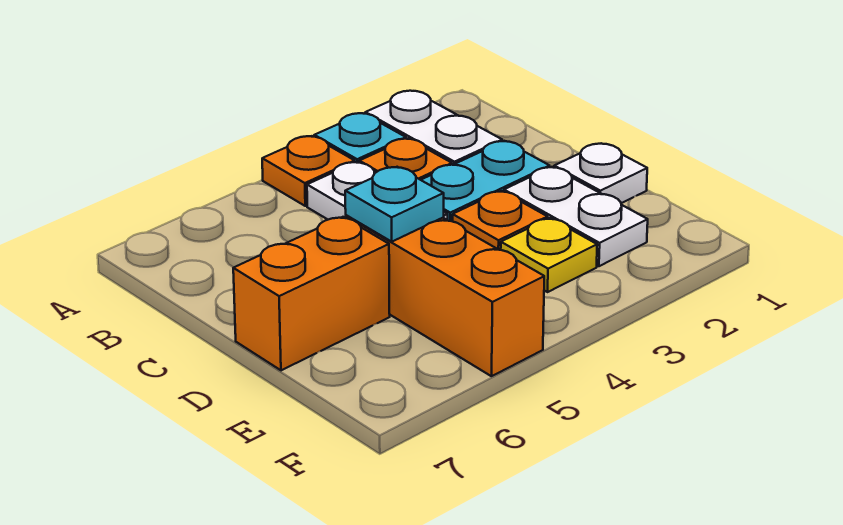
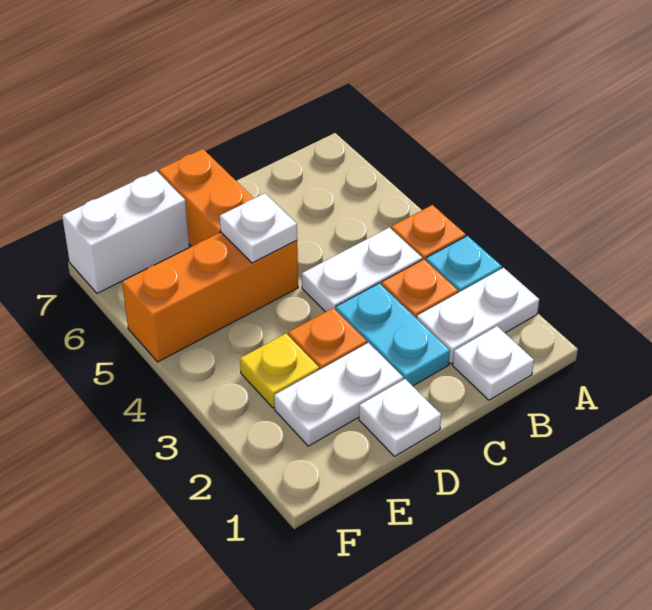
none -> white 1x1 plate [453,326,534,400]
cyan 1x1 plate [345,167,444,242] -> white 1x1 plate [220,193,297,263]
none -> white 1x2 brick [62,171,189,293]

